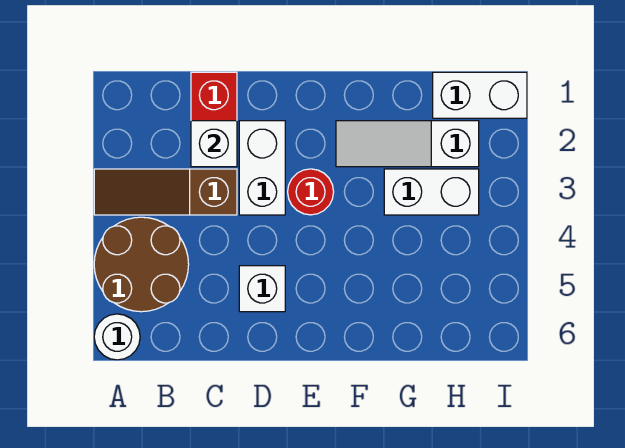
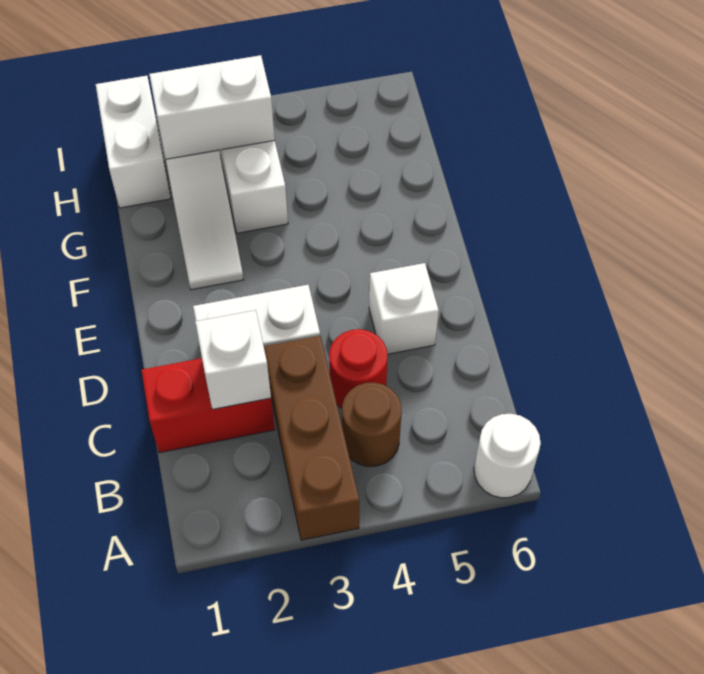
brown 1x3 slope [94,169,237,215] -> brown 1x3 brick [264,336,359,540]
brown 2x2 round brick [94,217,189,312] -> brown 1x1 round brick [342,382,402,467]
red 1x1 round brick [288,169,334,215] -> red 1x1 round brick moved to [329,329,387,408]
none -> white 1x2 brick [149,55,275,159]

